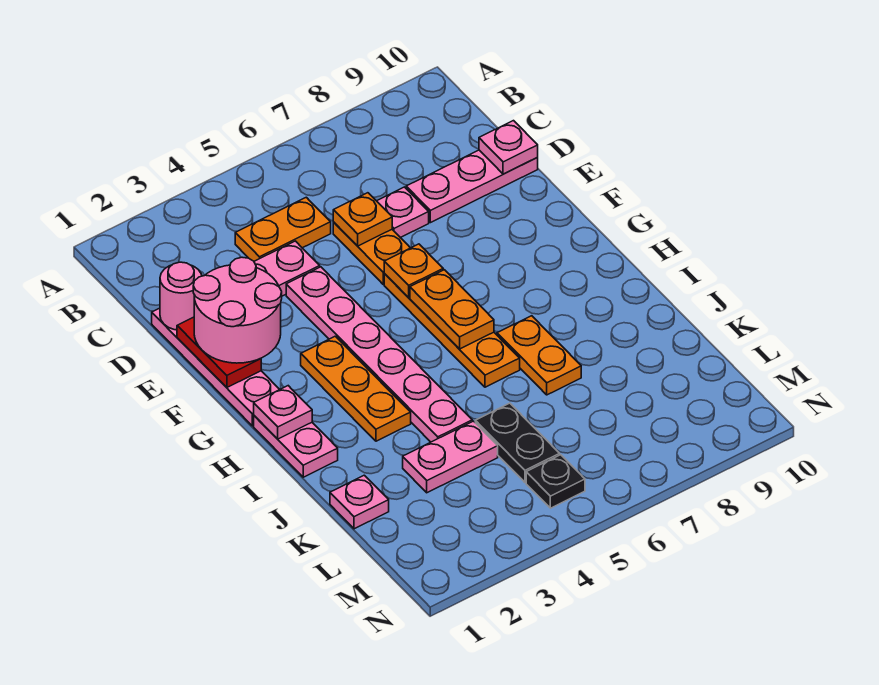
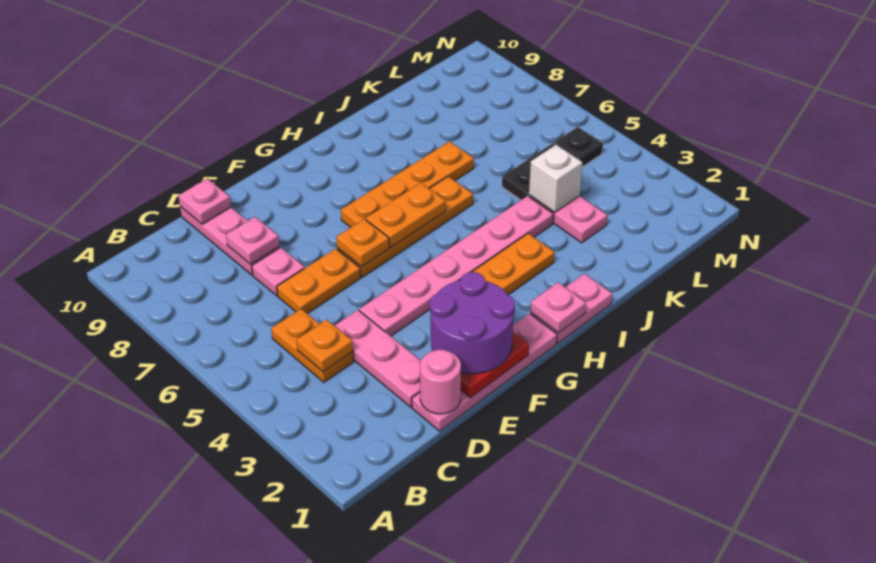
orange 1x1 plate [333,193,392,246] -> orange 1x1 plate moved to [297,320,353,372]
pink 2x2 round brick [193,257,282,363] -> purple 2x2 round brick [430,272,515,374]
orange 1x2 plate [497,316,581,395] -> orange 1x4 plate [341,141,474,227]
pink 1x1 plate [330,475,389,529] -> pink 1x1 plate moved to [226,217,279,264]
none -> white 1x1 brick [529,145,583,212]

